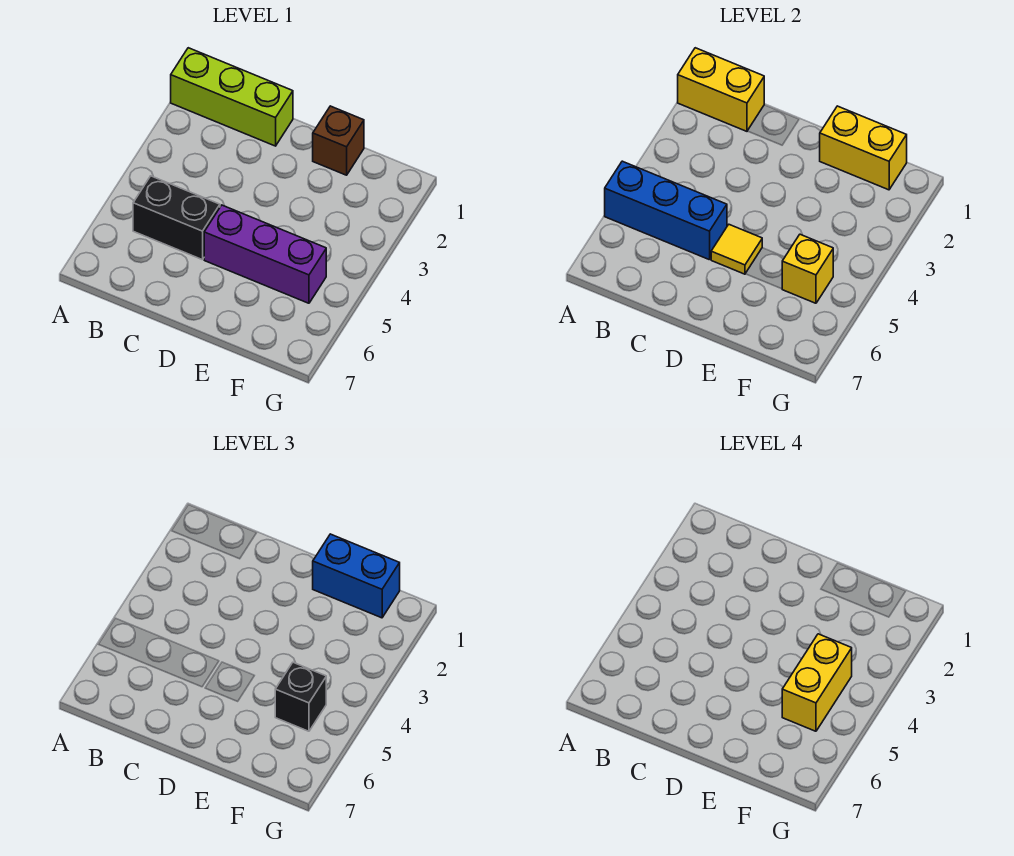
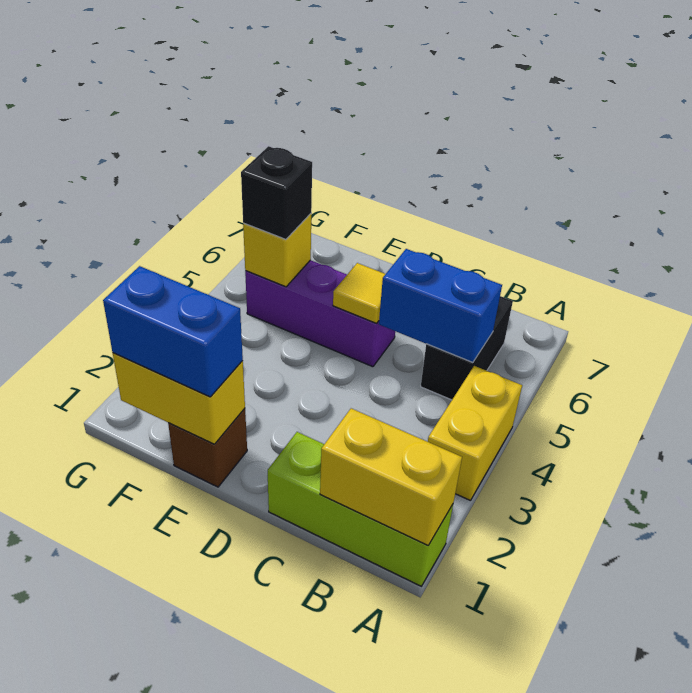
blue 1x3 brick [605,161,727,260] -> blue 1x2 brick [379,249,502,362]
black 1x2 brick [133,176,220,260] -> black 1x2 brick turned to [421,296,513,400]
yellow 1x2 brick [782,634,852,731] -> yellow 1x2 brick moved to [428,366,522,501]

